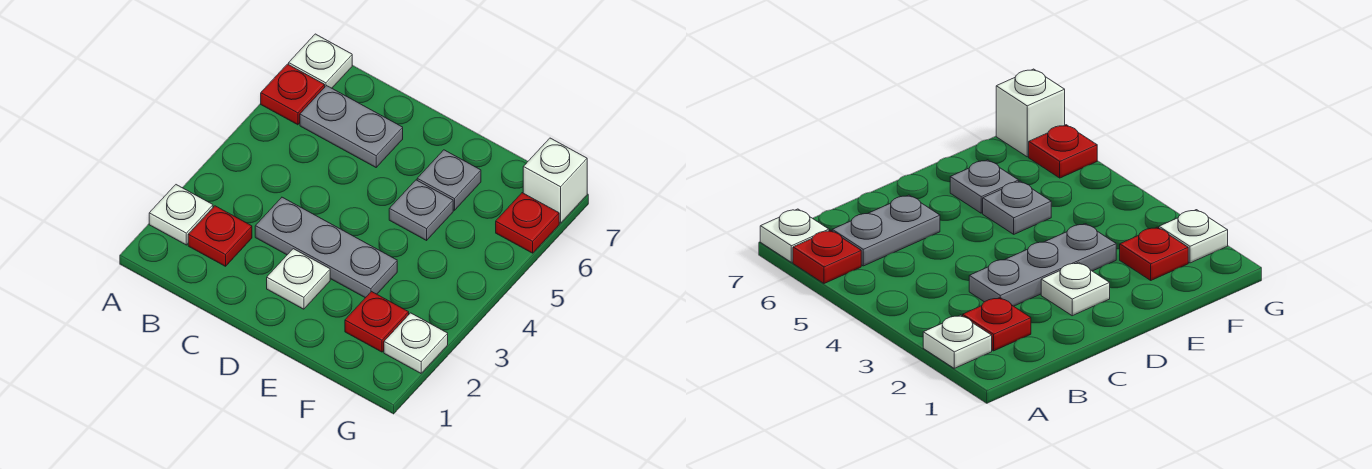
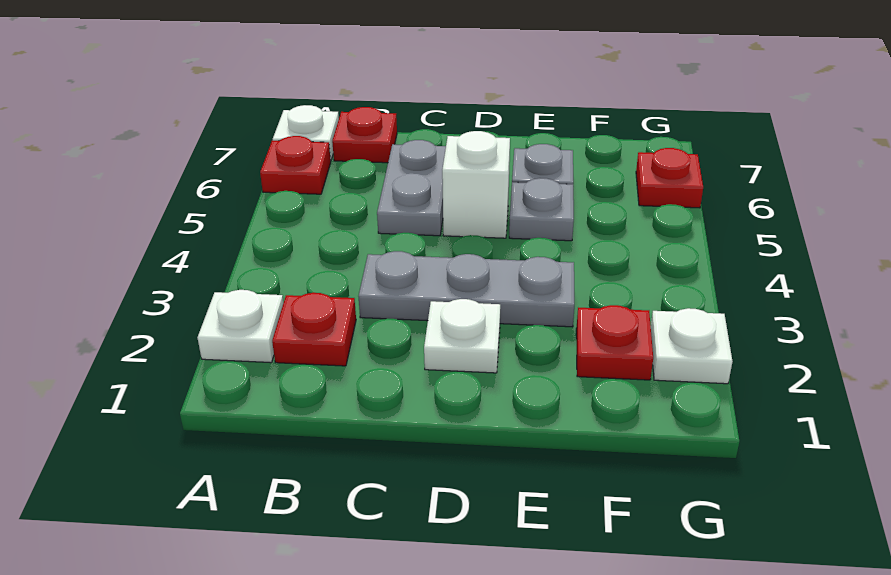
grey 1x2 plate [300,86,403,167] -> grey 1x2 plate turned to [377,140,446,236]
none -> red 1x1 plate [332,107,397,163]
white 1x1 brick [523,138,587,223] -> white 1x1 brick moved to [442,131,510,238]

